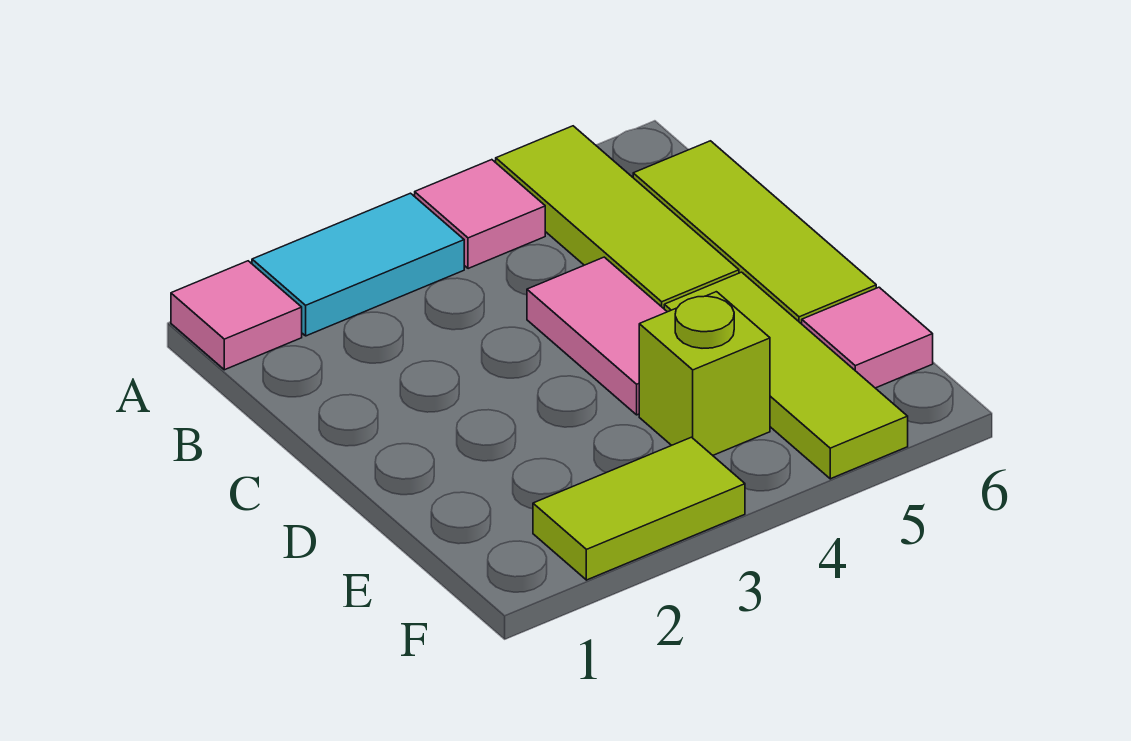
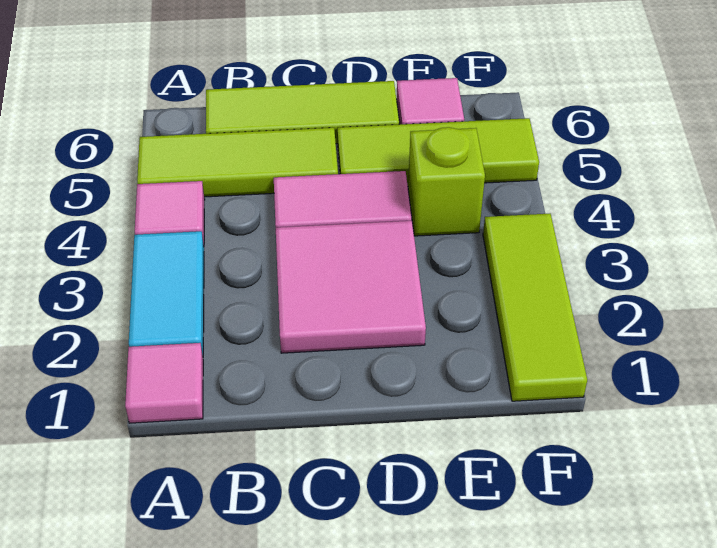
none -> pink 2x2 tile [276,221,426,353]
lime 1x2 tile [533,437,745,580] -> lime 1x3 tile [483,214,587,401]

